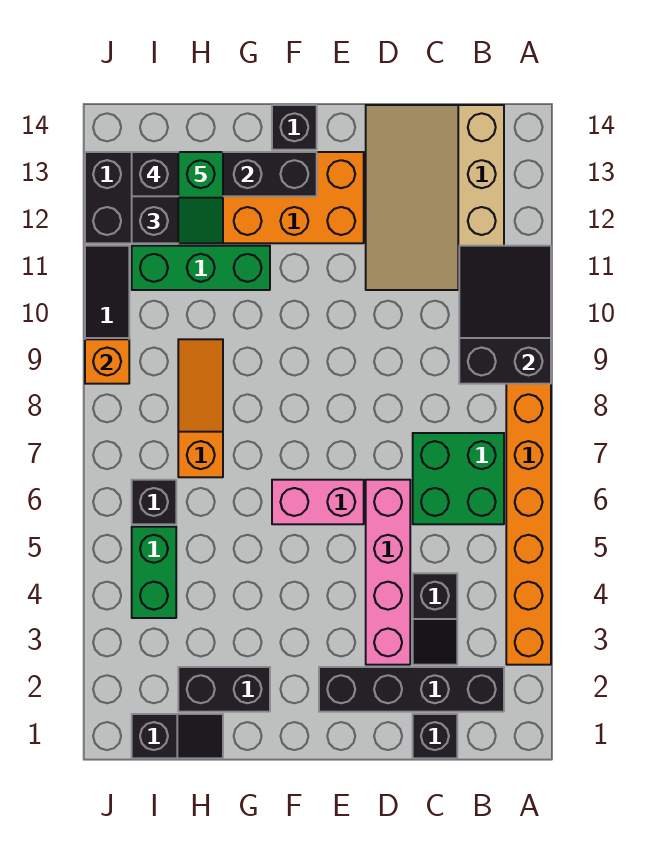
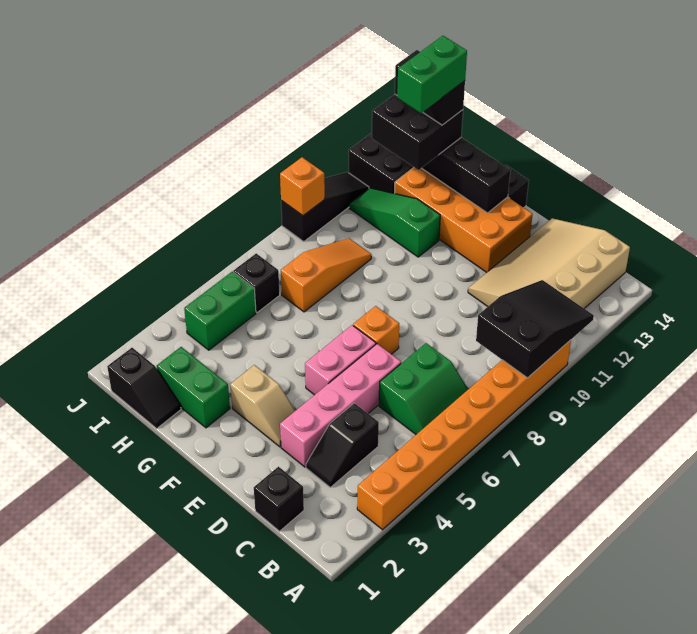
black 1x4 brick [319,667,504,712] -> none
green 2x2 brick [413,433,504,524] -> green 2x2 slope [379,343,468,434]
none -> tan 1x2 slope [230,365,295,447]
pink 1x2 brick [272,480,364,524] -> pink 1x2 brick turned to [305,325,376,395]
none -> orange 1x1 brick [353,306,399,354]
black 1x2 brick [178,667,270,712] -> green 1x2 brick [157,347,230,428]
green 1x3 brick [132,246,270,290] -> green 1x3 slope [349,188,440,257]
green 1x2 slope [178,152,223,243] -> green 1x2 brick [397,36,467,113]

